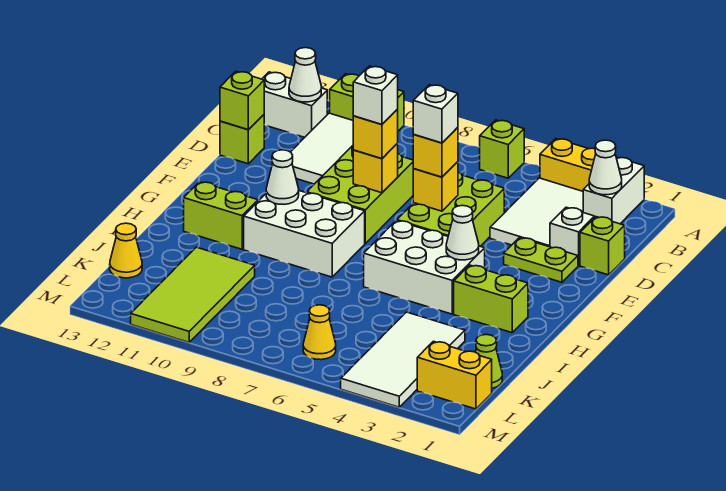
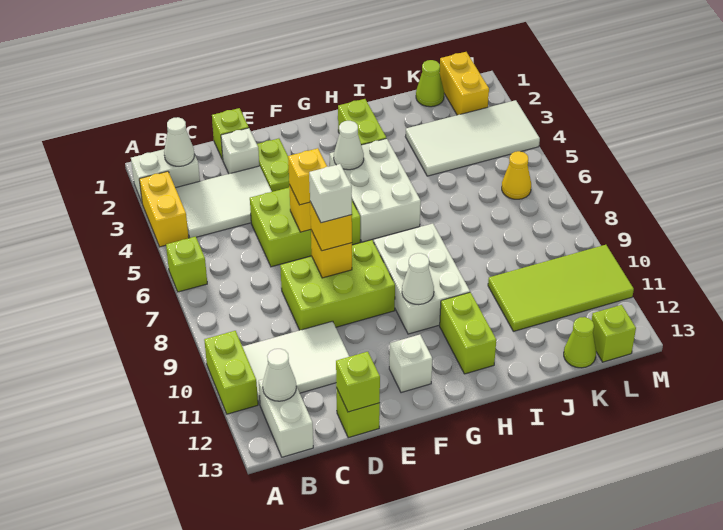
white 1x1 brick [413,85,458,143] -> white 1x1 brick moved to [389,335,432,393]
yellow 1x1 cone [110,223,142,278] -> lime 1x1 cone [564,317,596,368]
none -> lime 1x1 brick [592,305,636,362]

